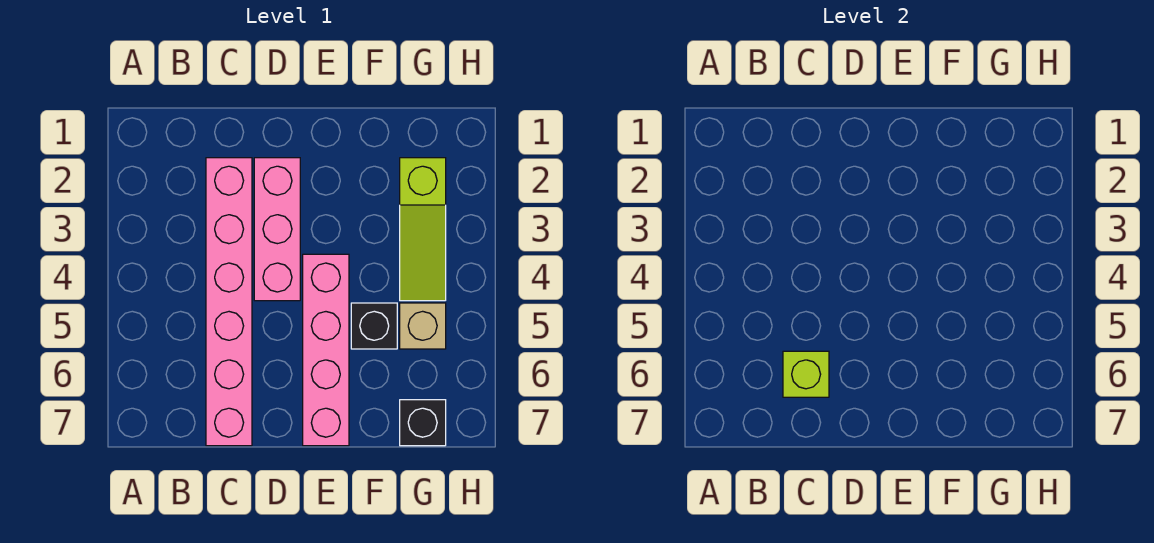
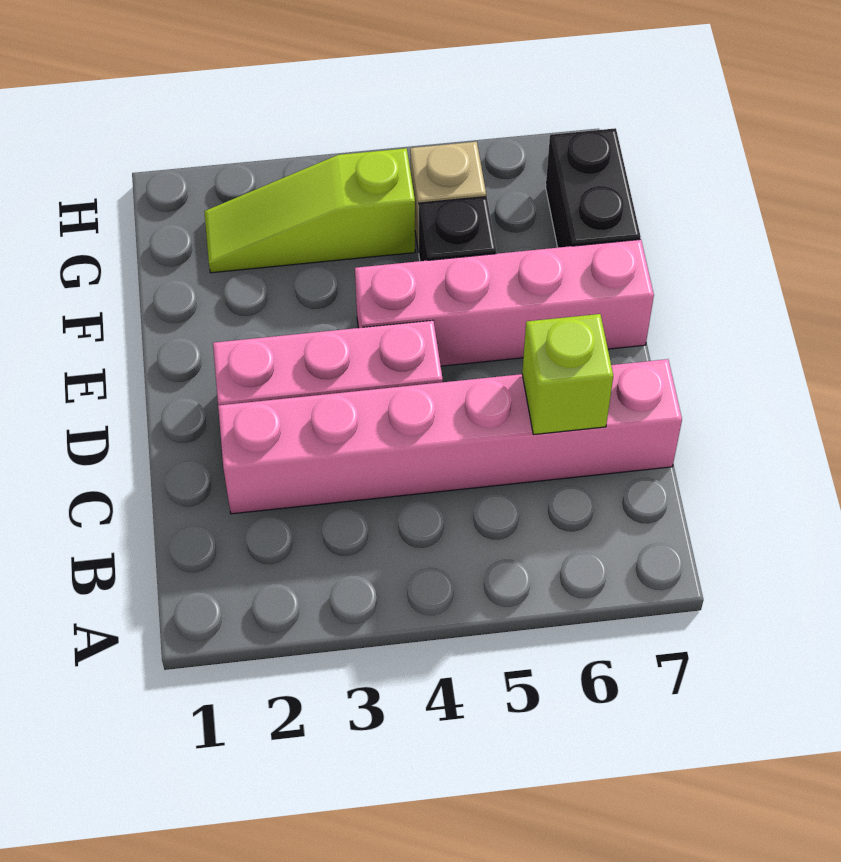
lime 1x3 slope [400,158,446,301] -> lime 1x3 slope turned to [204,148,415,273]
black 1x1 brick [400,400,446,446] -> black 1x2 brick [546,128,641,248]

